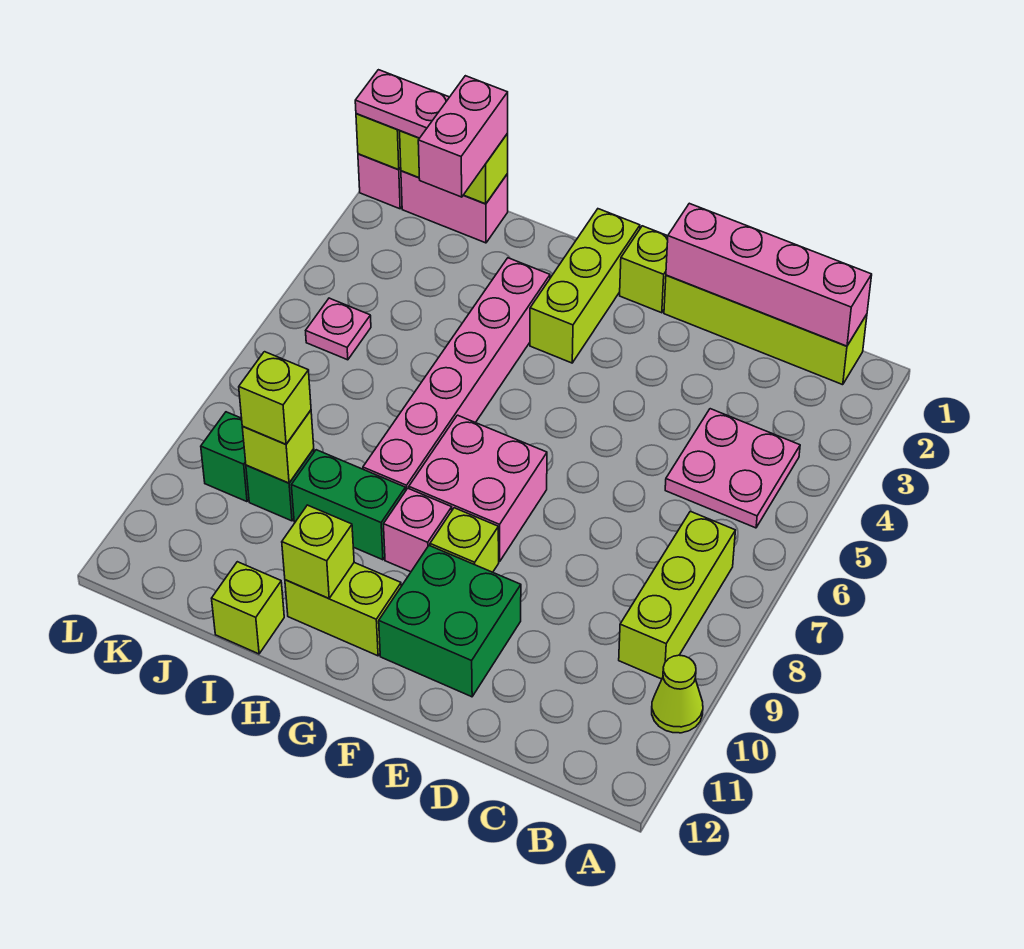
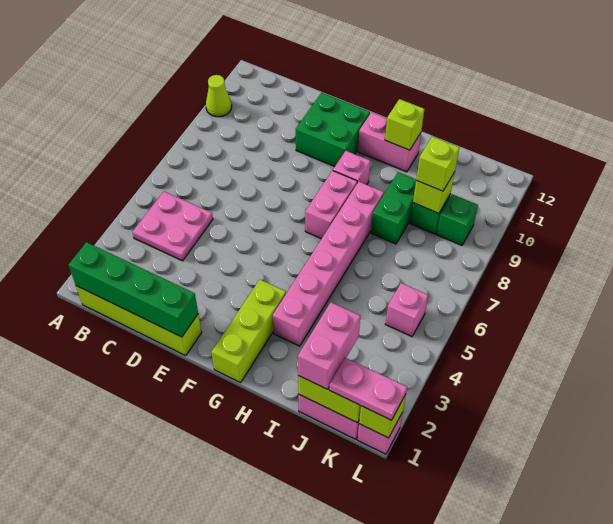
pink 1x4 brick [666,203,872,346] -> green 1x4 brick [68,242,198,337]
lime 1x3 brick [619,511,735,679] -> none
lime 1x1 brick [620,226,668,313] -> none
pink 2x2 brick [409,415,547,561] -> pink 1x2 brick [305,171,357,239]
lime 1x1 brick [430,508,499,572] -> none
lime 1x2 brick [285,563,401,656] -> pink 1x2 brick [358,112,421,172]
green 1x2 brick [291,450,406,560] -> green 1x2 brick turned to [371,172,416,244]
lime 1x1 brick [212,562,284,654] -> none
pink 1x1 plate [306,298,371,360] -> pink 1x1 brick [385,283,428,337]

